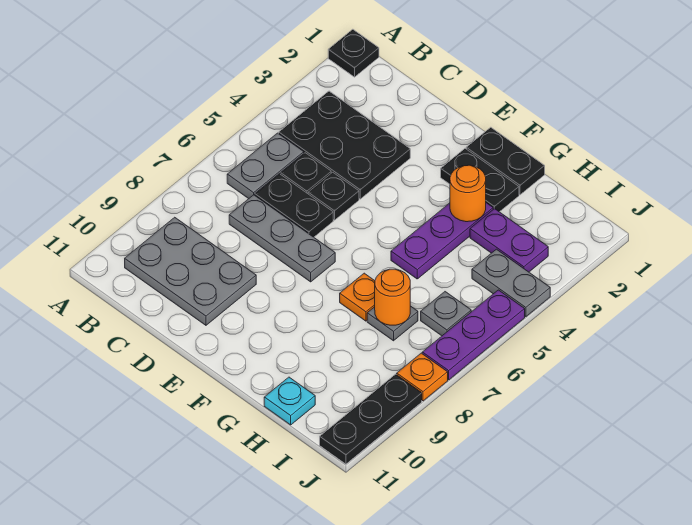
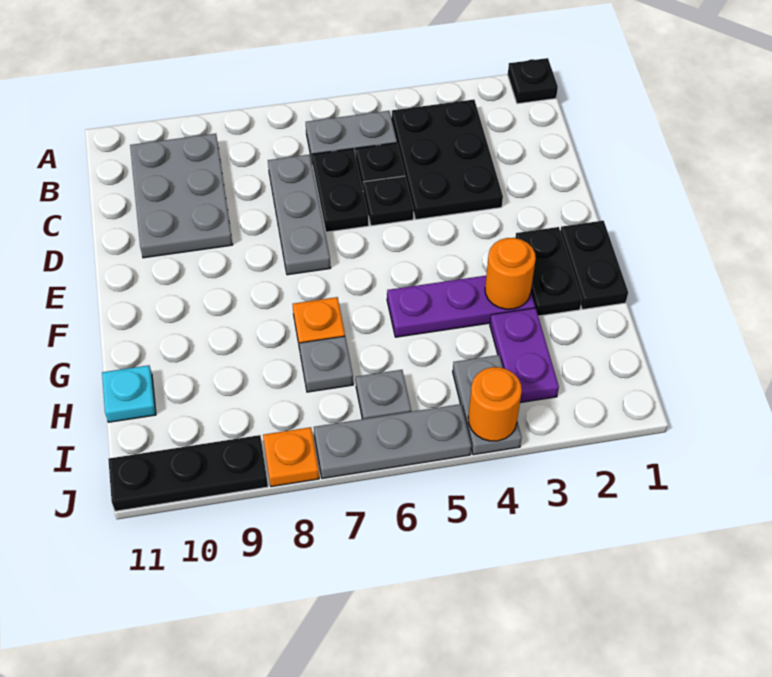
orange 1x1 round brick [375,269,410,325] -> orange 1x1 round brick moved to [468,367,522,441]
purple 1x3 plate [422,290,525,380] -> grey 1x3 plate [314,404,471,479]

